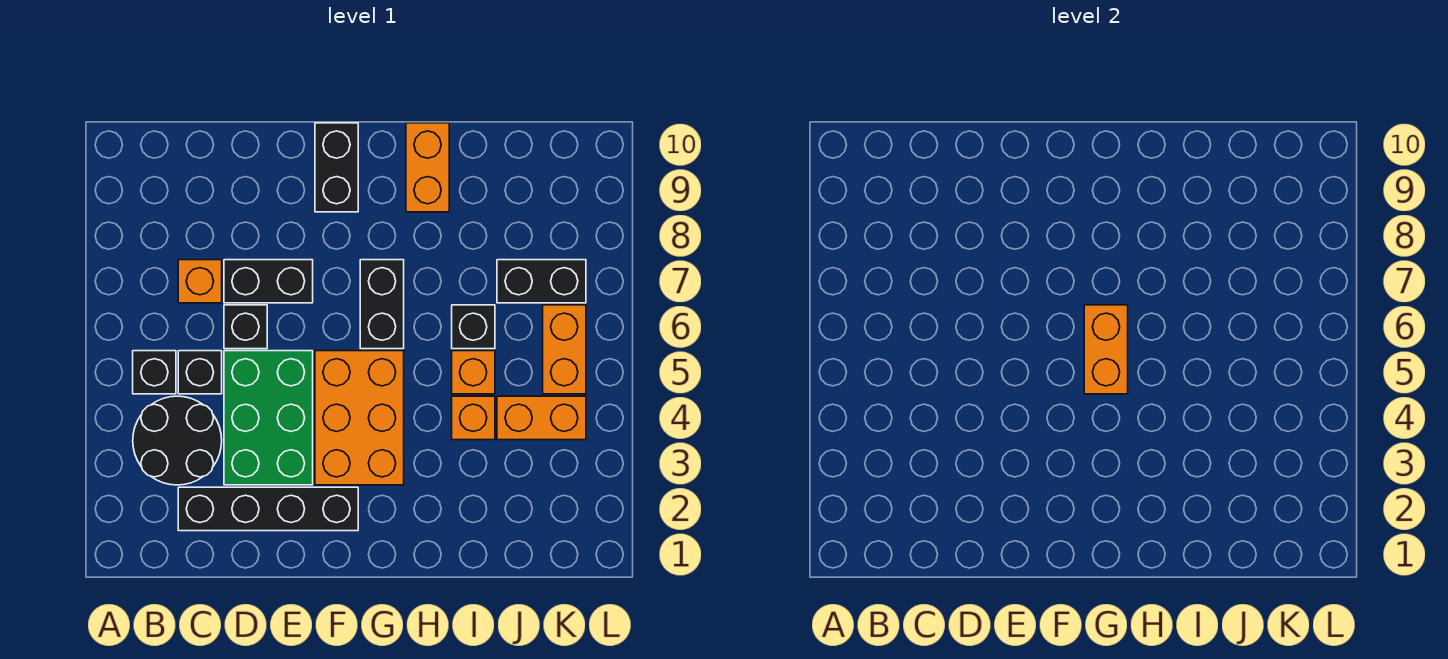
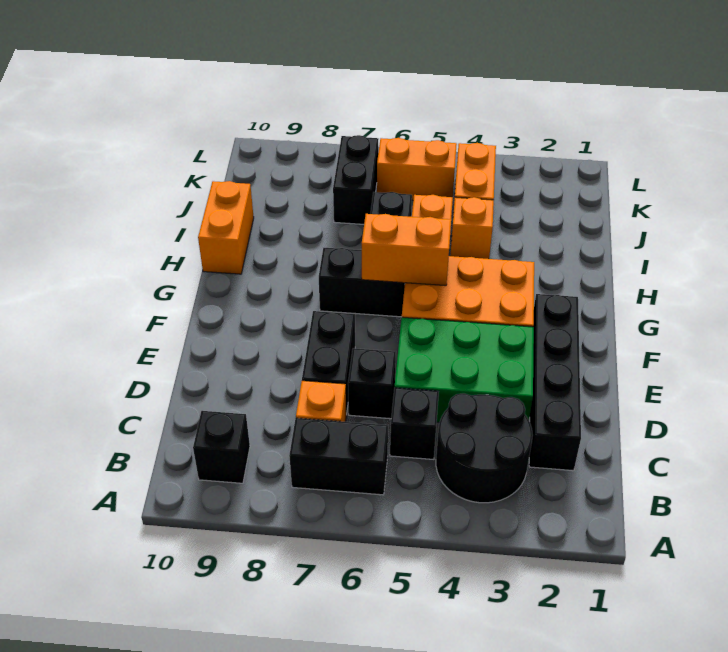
black 1x1 brick [133,351,176,394] -> black 1x1 brick moved to [193,411,250,483]
black 1x2 brick [315,123,358,212] -> black 1x2 brick moved to [289,418,388,495]
orange 1x2 brick [406,123,449,212] -> orange 1x2 brick turned to [198,181,254,274]

